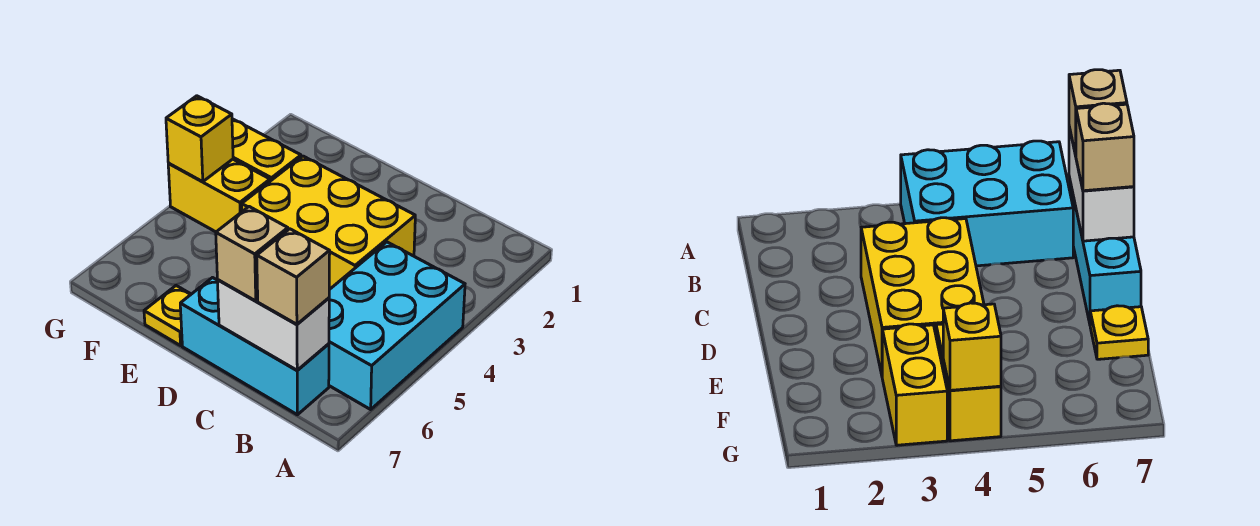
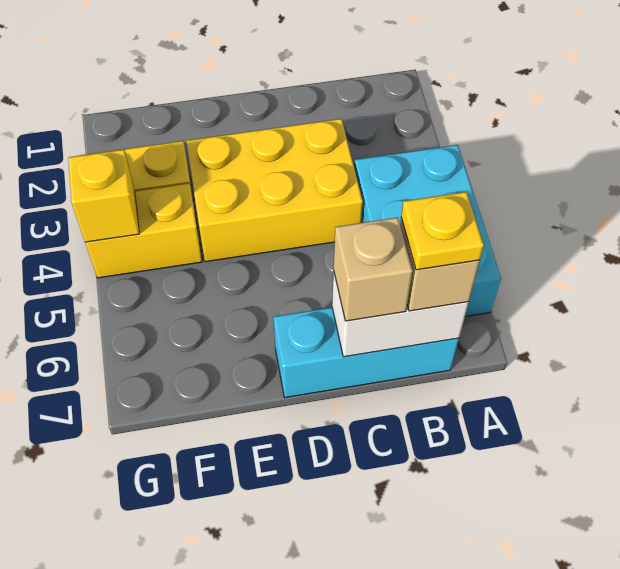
yellow 1x1 plate [144,286,191,346] -> yellow 1x1 plate moved to [401,192,484,270]

